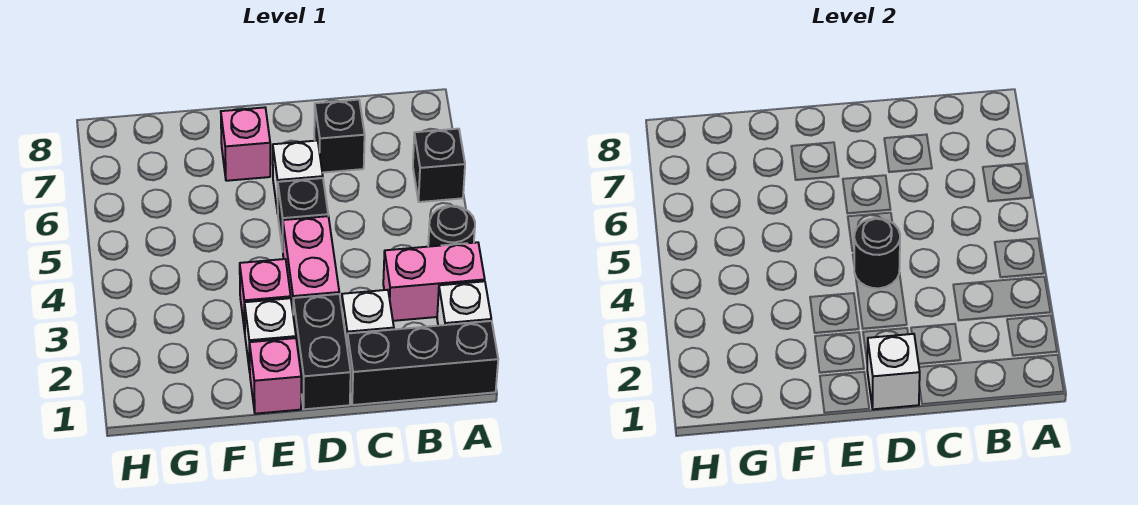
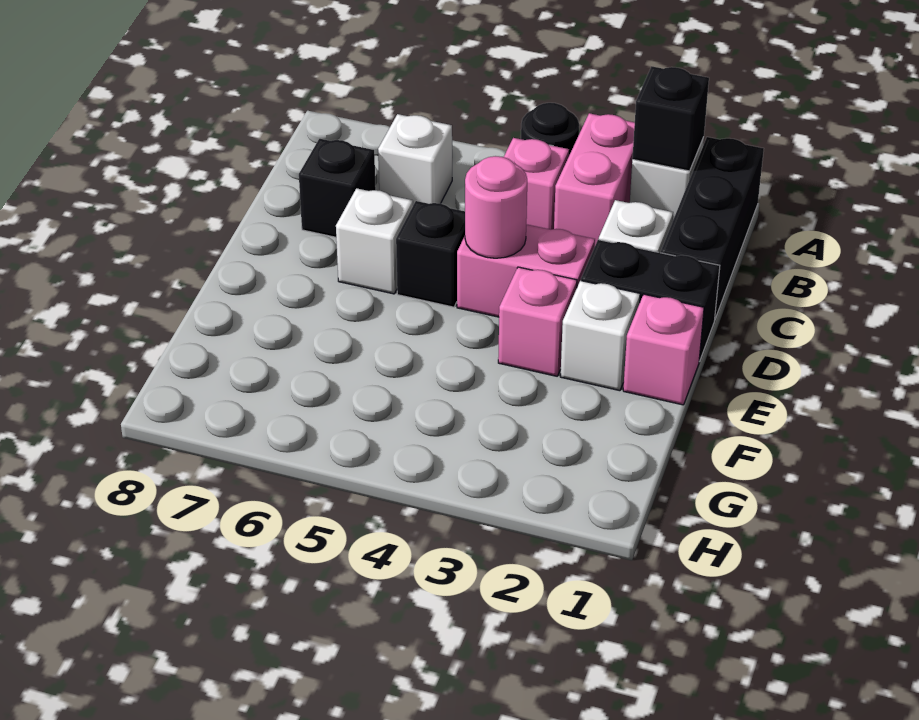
black 1x1 brick [413,129,465,202] -> black 1x1 brick moved to [632,67,709,171]
white 1x1 brick [867,334,920,409] -> white 1x1 brick moved to [378,114,452,205]
black 1x1 round brick [854,218,900,288] -> pink 1x1 round brick [465,156,527,258]
pink 1x1 brick [221,107,270,181] -> pink 1x1 brick moved to [504,138,569,230]

